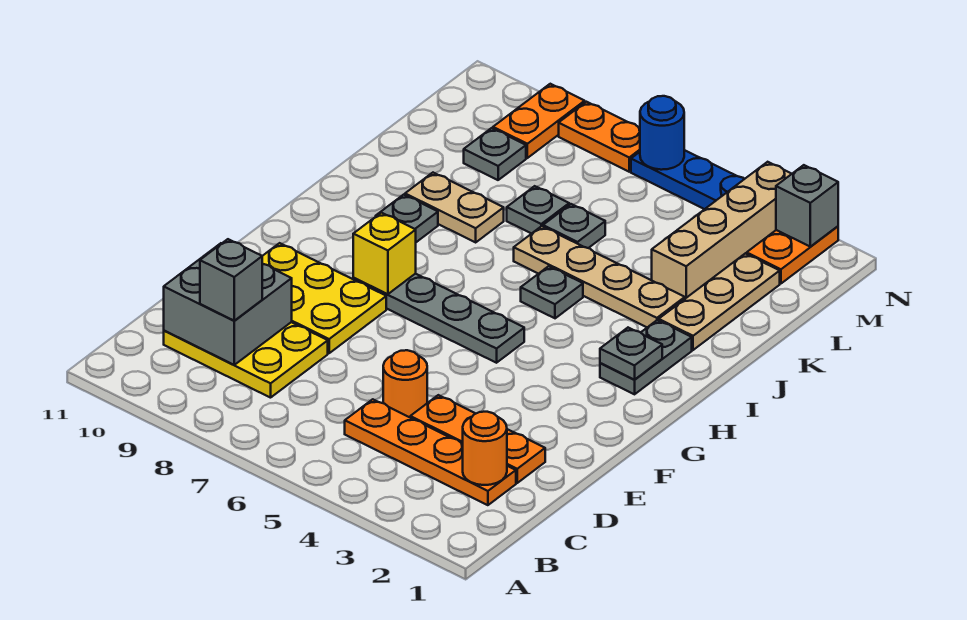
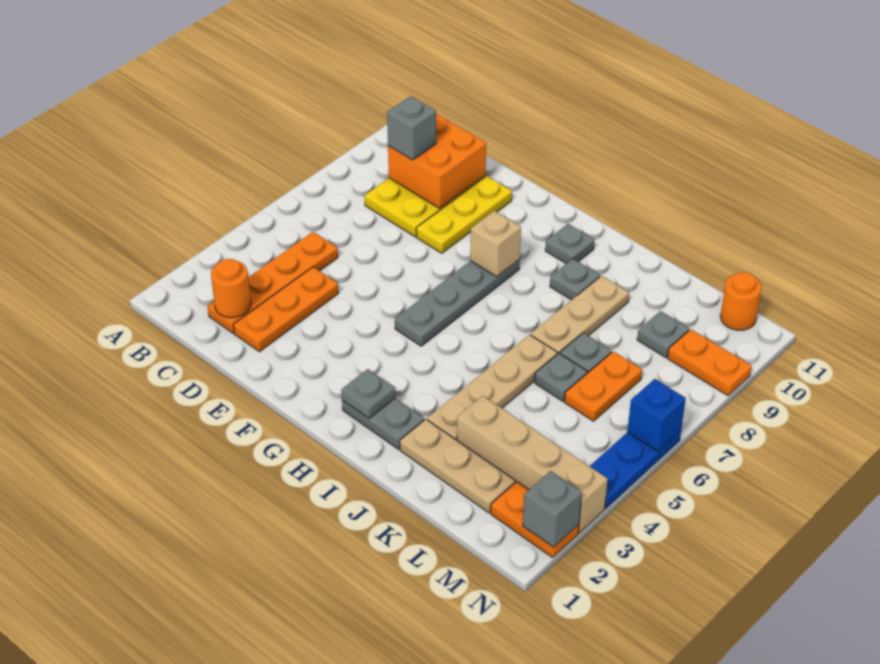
grey 2x2 brick [164,243,292,365] -> orange 2x2 brick [388,114,486,208]
orange 1x1 round brick [383,350,427,417] -> orange 1x1 round brick moved to [720,272,762,330]
yellow 2x3 plate [262,243,386,353] -> yellow 1x3 plate [416,176,512,253]
yellow 1x1 brick [353,213,416,294] -> tan 1x1 brick [470,211,521,277]
grey 1x1 plate [521,266,583,318] -> grey 1x1 plate moved to [545,224,595,264]
tan 1x2 plate [405,173,504,242] -> tan 1x3 plate [531,276,629,354]
blue 1x1 round brick [640,96,684,170] -> blue 1x1 brick [627,379,686,451]
orange 1x2 plate [559,102,640,172] -> orange 1x2 plate moved to [564,351,642,421]

